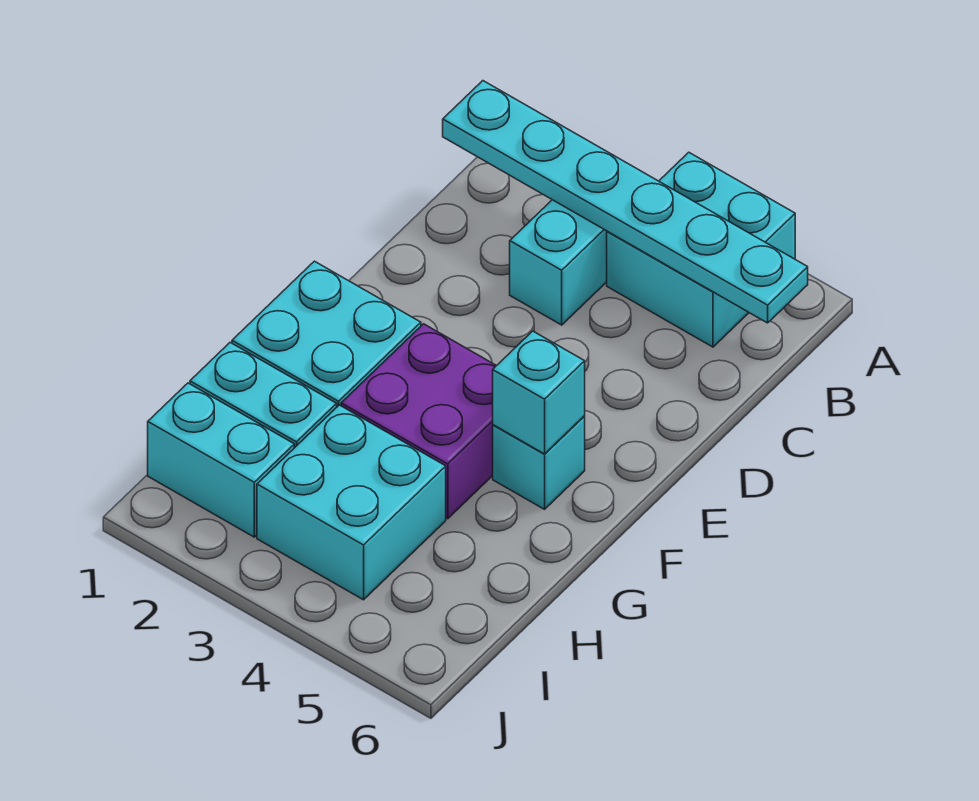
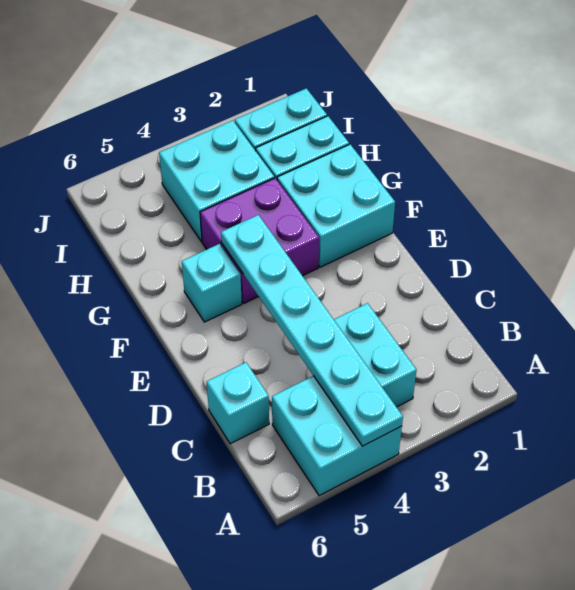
cyan 1x6 plate [443,81,808,323] -> cyan 1x6 plate turned to [221,215,403,446]
cyan 1x1 brick [493,331,585,454] -> cyan 1x1 brick moved to [207,362,269,444]

